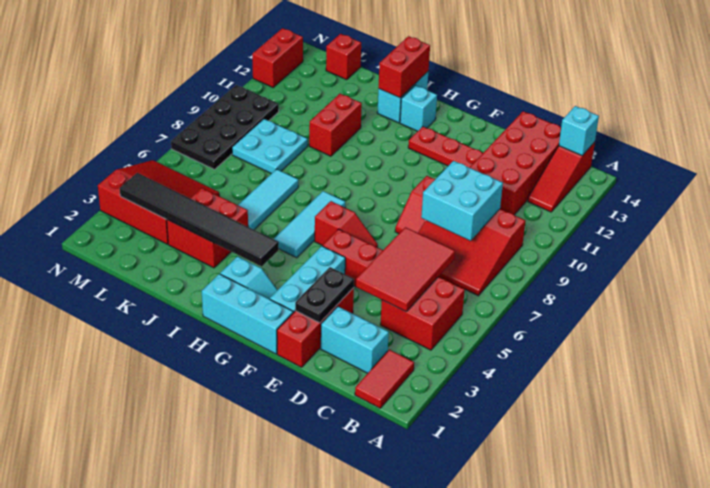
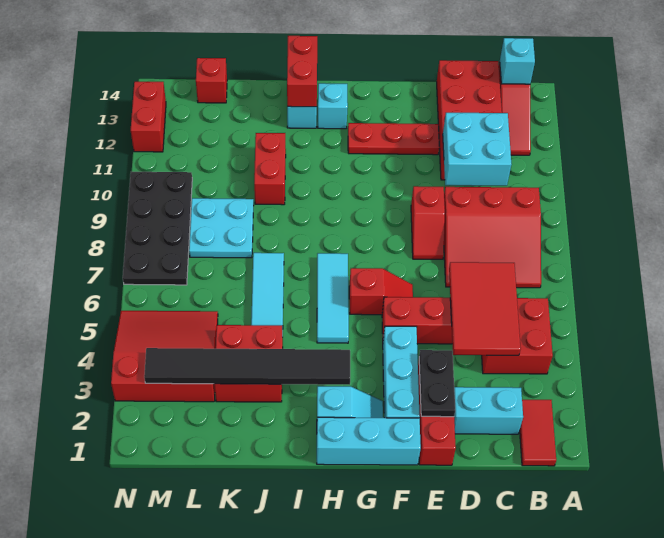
cyan 2x2 brick [421,161,503,241] -> cyan 2x2 brick moved to [443,113,512,186]

